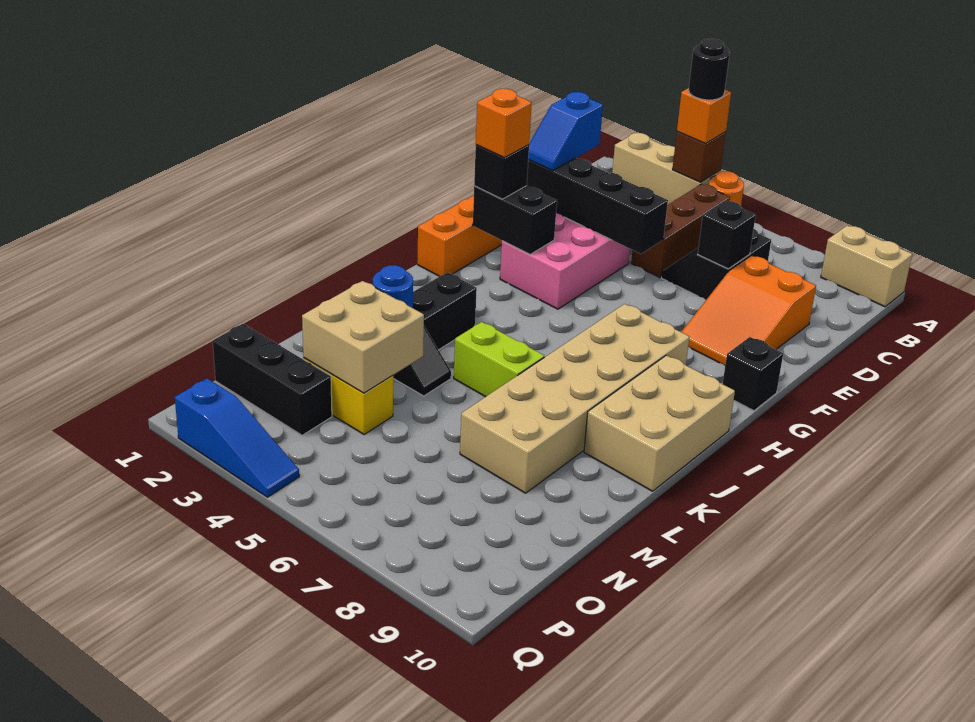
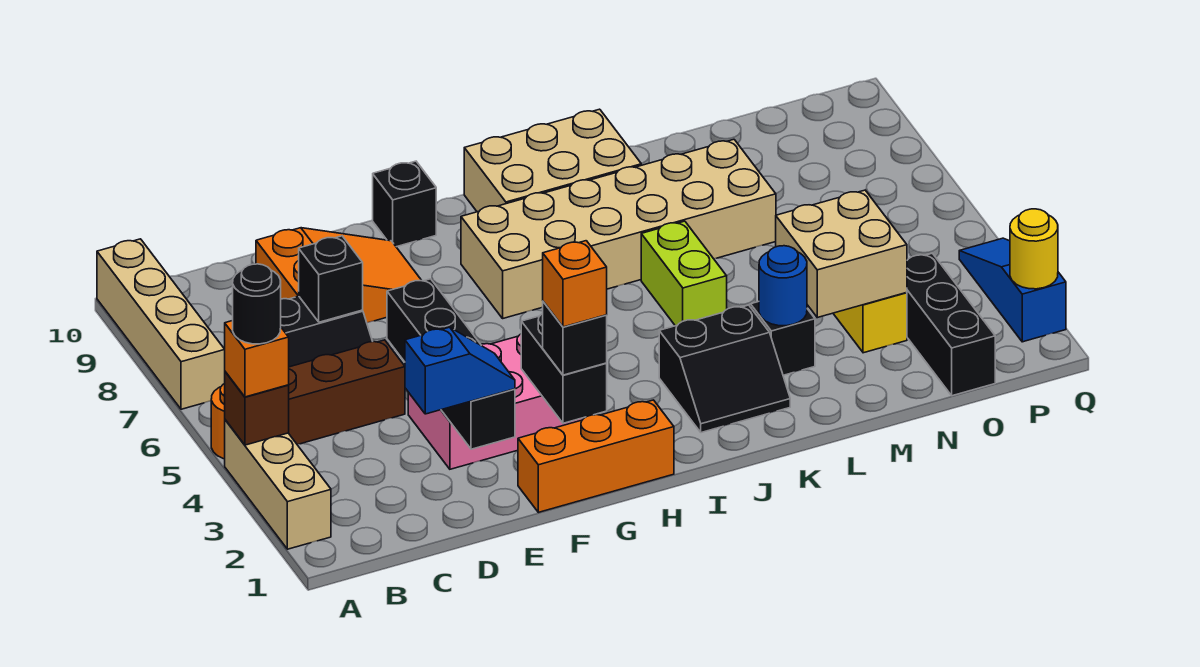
tan 1x2 brick [821,226,912,307] -> tan 1x4 brick [97,239,225,409]
none -> yellow 1x1 round brick [1010,209,1058,289]

